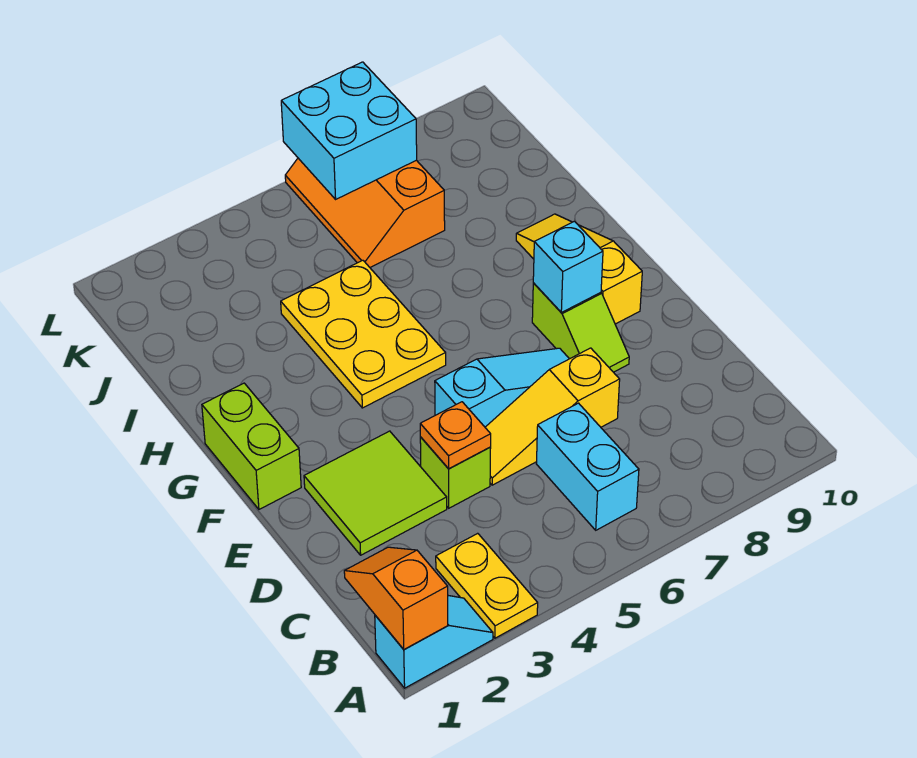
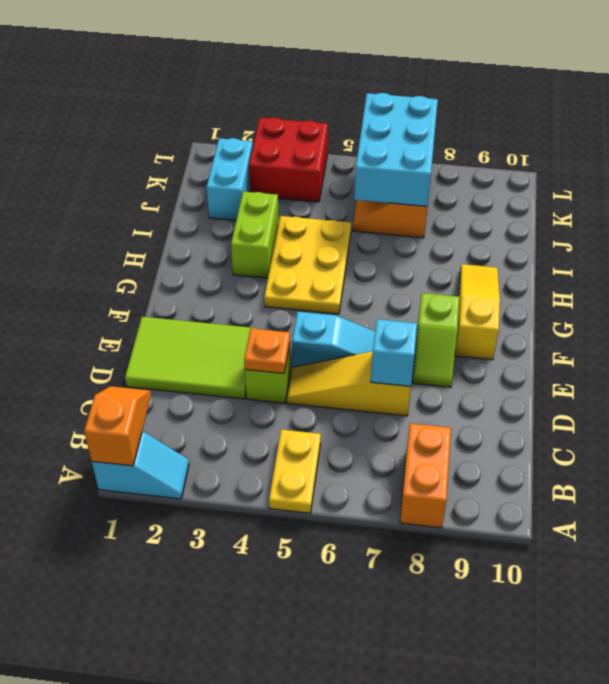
yellow 1x2 plate [436,533,538,638] -> yellow 1x2 plate moved to [269,430,321,513]
none -> orange 1x2 brick [400,423,451,528]
cyan 1x2 brick [536,403,639,530] -> cyan 1x2 brick moved to [207,138,253,220]
lime 2x2 tile [304,431,447,555] -> lime 2x3 tile [125,317,256,399]
lime 1x2 brick [202,383,301,509] -> lime 1x2 brick moved to [231,191,279,278]
cyan 1x1 brick [533,221,603,312] -> cyan 1x1 brick moved to [371,319,417,386]
none -> red 2x2 brick [249,118,328,202]
cyan 2x2 brick [281,62,417,199] -> cyan 2x3 brick [354,93,438,206]

